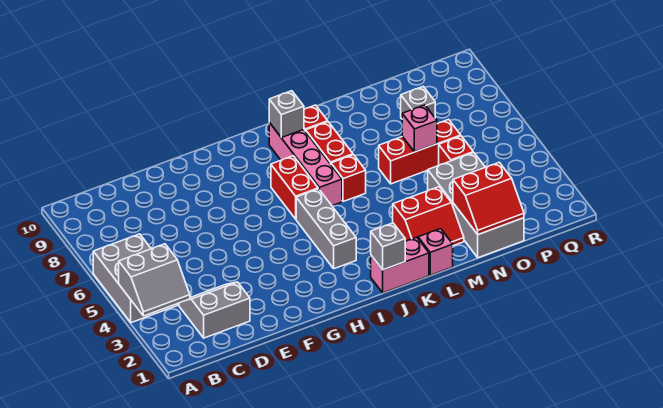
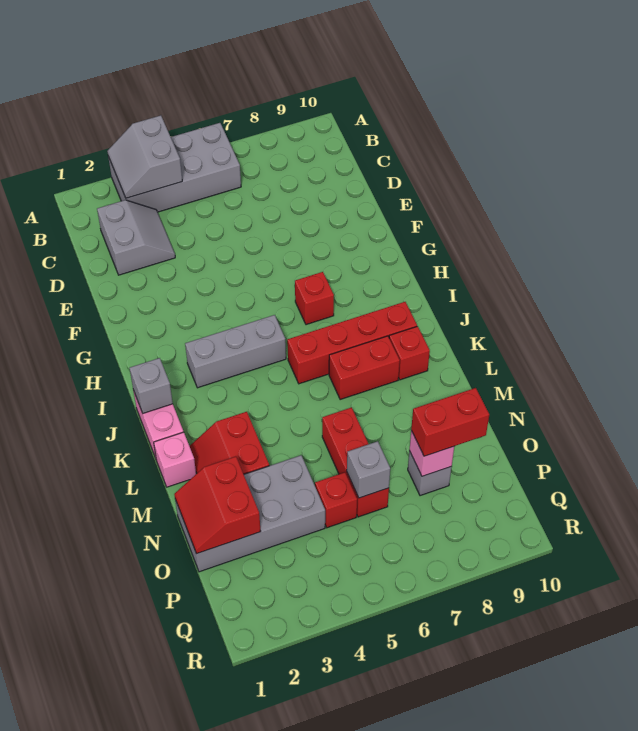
grey 2x3 brick [93,234,177,323] -> grey 2x4 brick [108,123,241,212]
red 1x2 brick [271,156,318,219] -> red 1x2 brick moved to [411,388,489,456]
pink 1x4 brick [269,123,342,206] -> red 1x4 brick [287,302,417,384]
grey 1x1 brick [269,91,304,138] -> grey 1x1 brick moved to [347,441,390,498]
red 1x1 brick [331,155,366,202] -> red 1x1 brick moved to [295,272,334,325]
pink 1x1 brick [402,105,437,152] -> pink 1x1 brick moved to [409,431,454,476]

